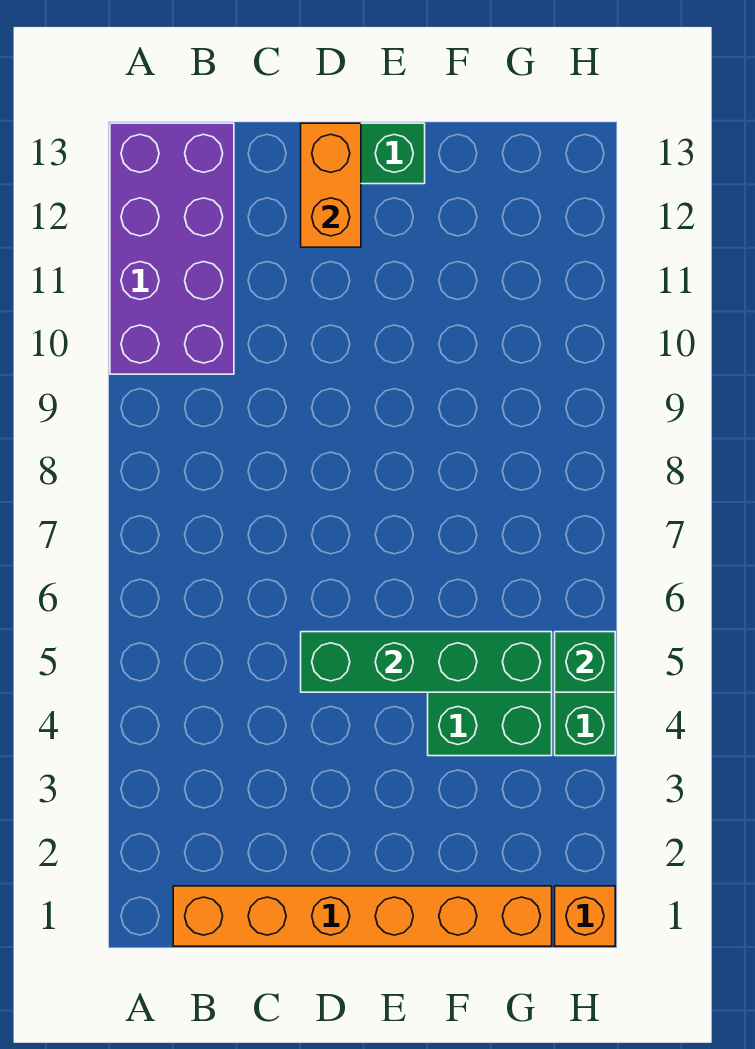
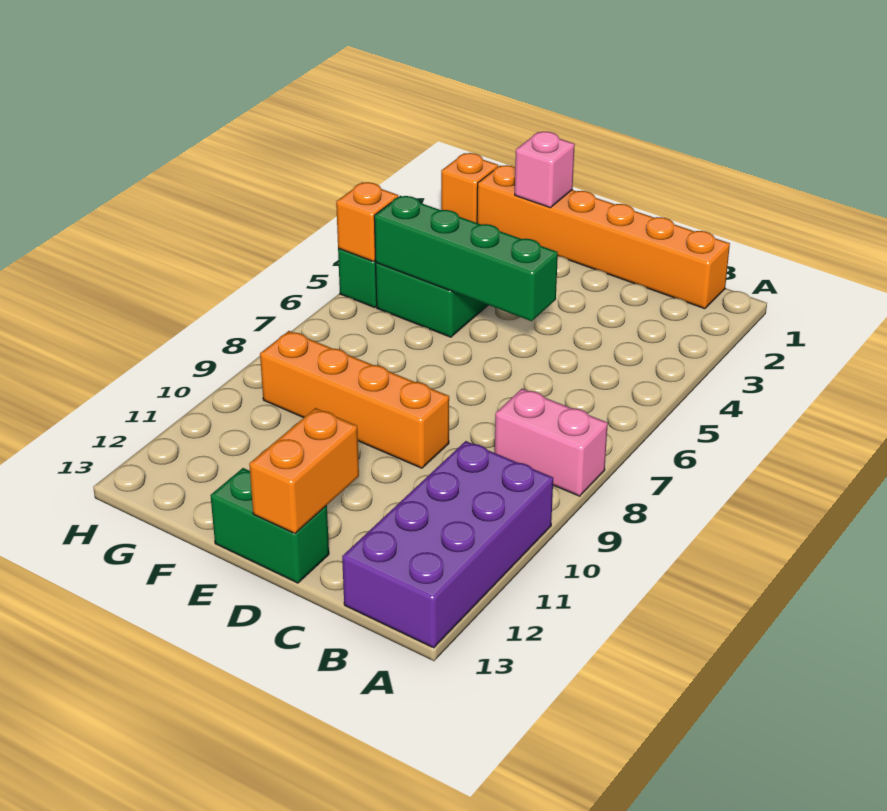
none -> pink 1x2 brick [495,389,608,496]
none -> orange 1x4 brick [260,331,449,468]
none -> pink 1x1 brick [515,132,575,208]
green 1x1 brick [555,632,615,692] -> orange 1x1 brick [336,182,398,261]

